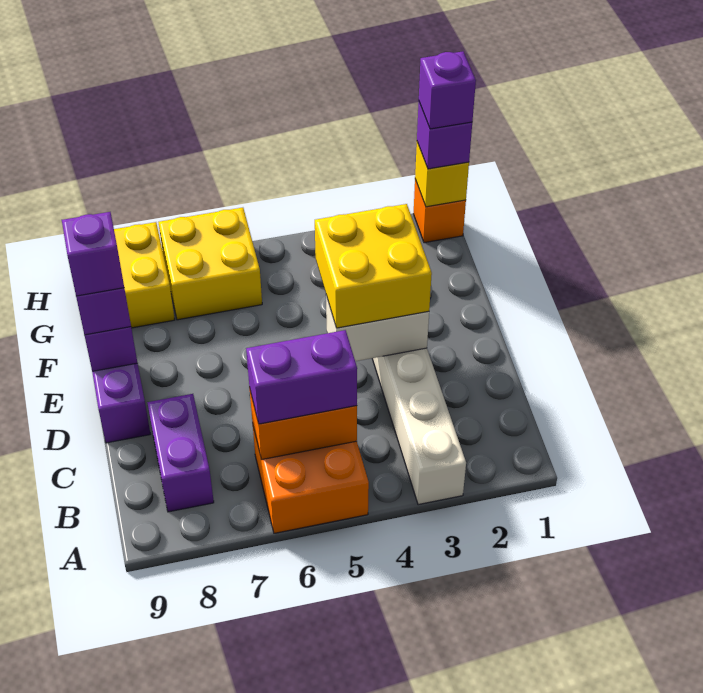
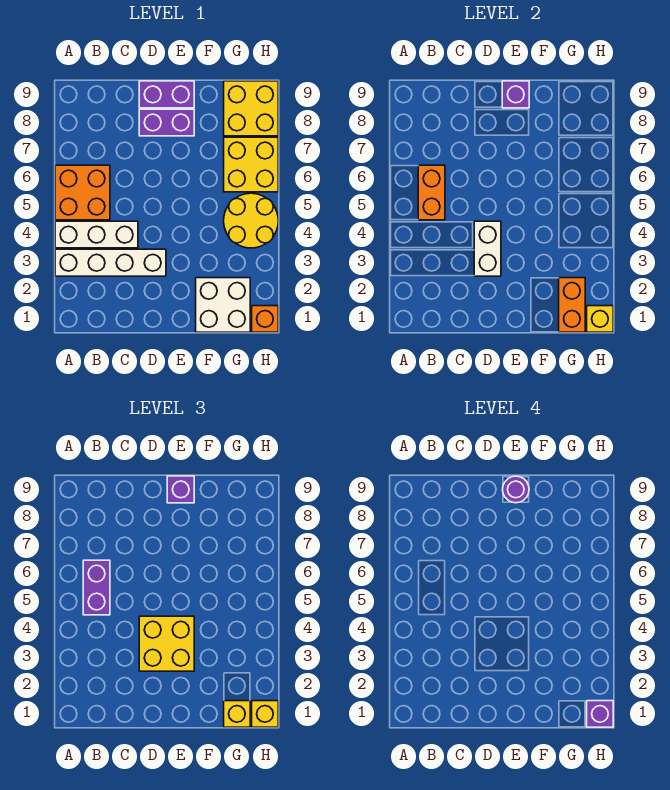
none -> white 1x3 brick [55,221,138,248]
purple 1x2 brick [147,394,214,512] -> purple 1x2 brick moved to [139,109,194,136]
purple 1x1 brick [62,212,124,296] -> purple 1x1 round brick [503,476,529,503]
none -> white 2x2 brick [196,278,250,332]
none -> orange 1x2 brick [559,278,585,332]
none -> yellow 1x1 brick [224,701,250,727]
none -> yellow 2x2 round brick [224,193,278,248]
purple 1x1 brick [417,102,472,169] -> yellow 1x1 brick [252,701,278,727]

